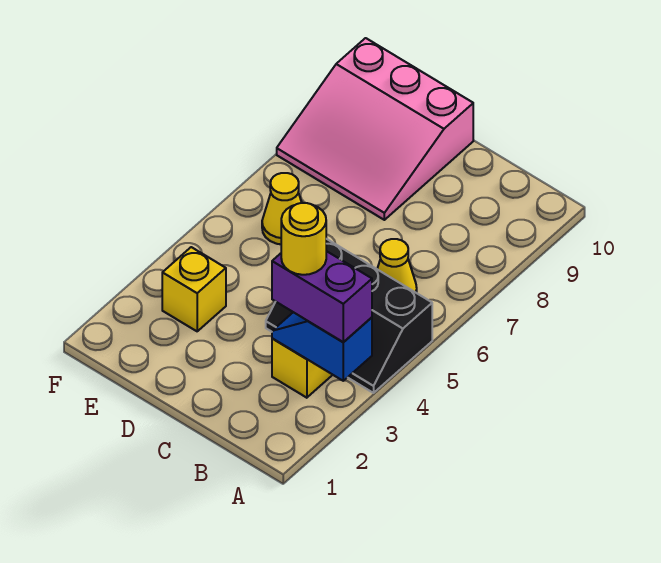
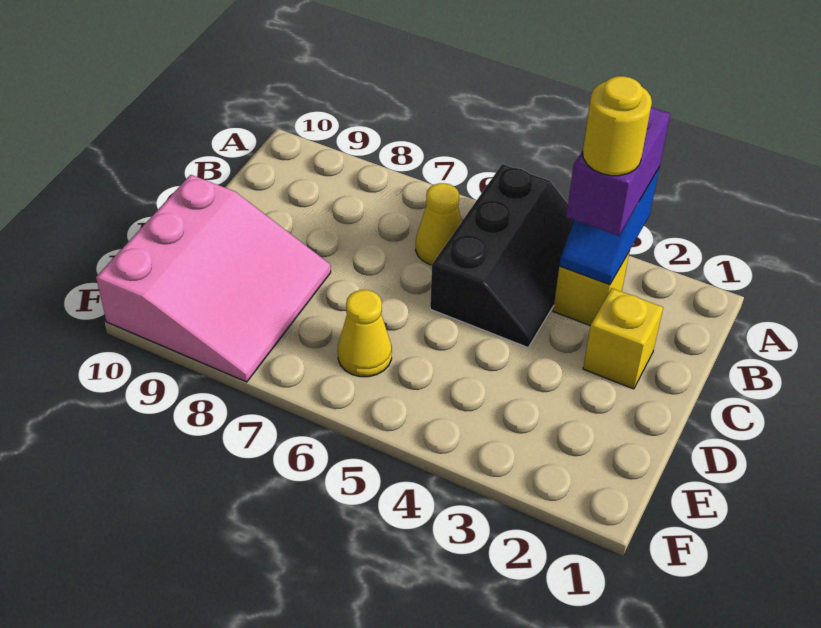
yellow 1x1 brick [162,247,226,331] -> yellow 1x1 brick moved to [583,288,663,389]

